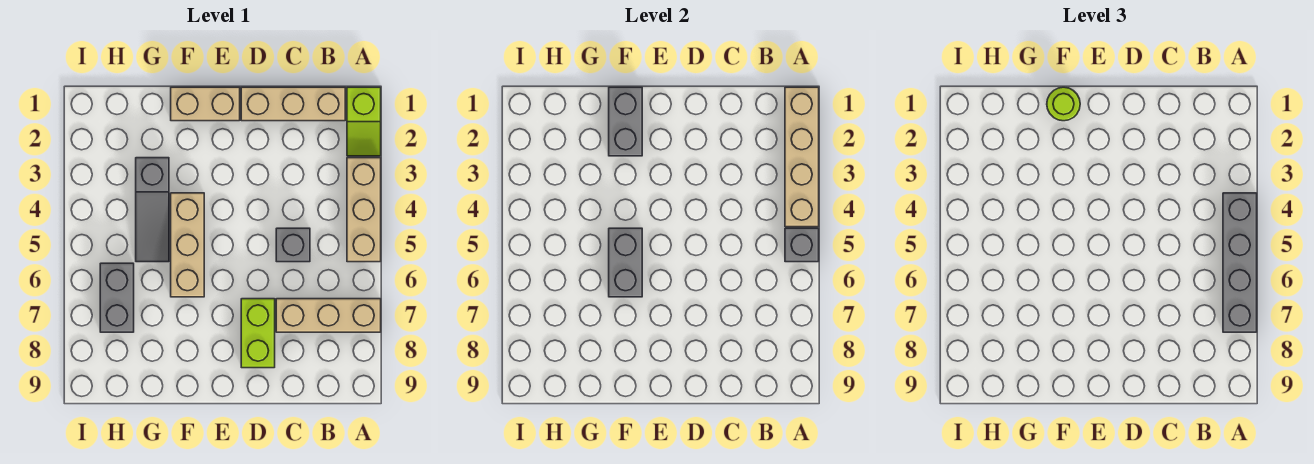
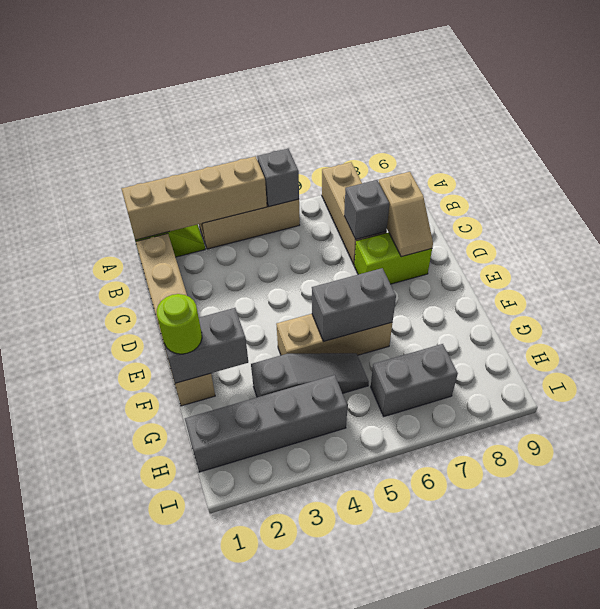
grey 1x4 brick [1223,193,1257,332] -> grey 1x4 brick moved to [185,375,347,472]
grey 1x1 brick [276,228,310,262] -> grey 1x1 brick moved to [344,180,389,240]
none -> tan 1x2 slope [379,172,433,257]

